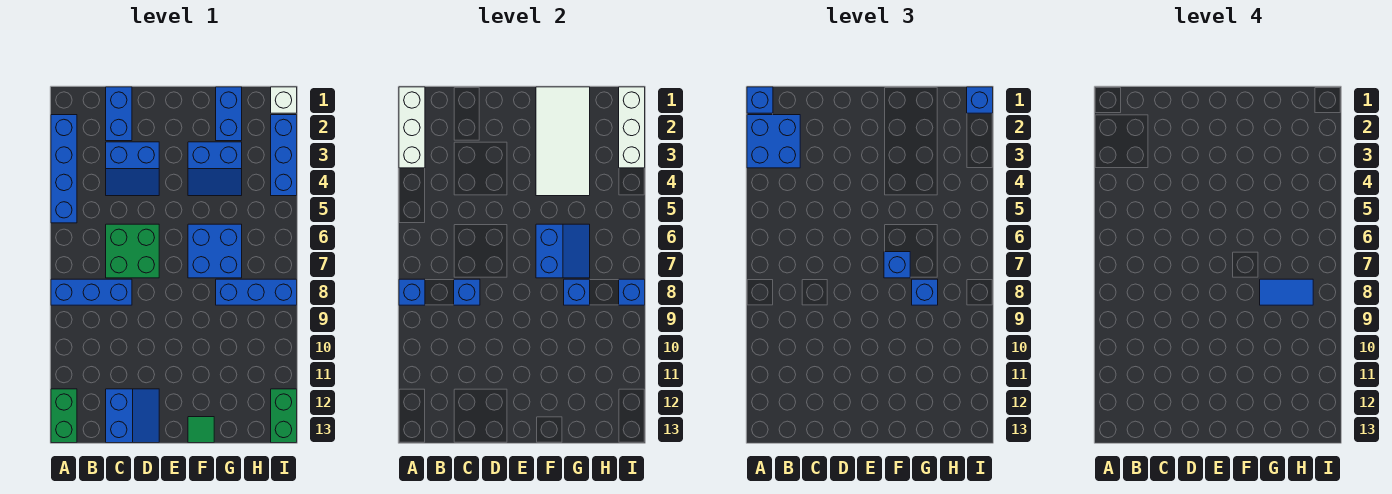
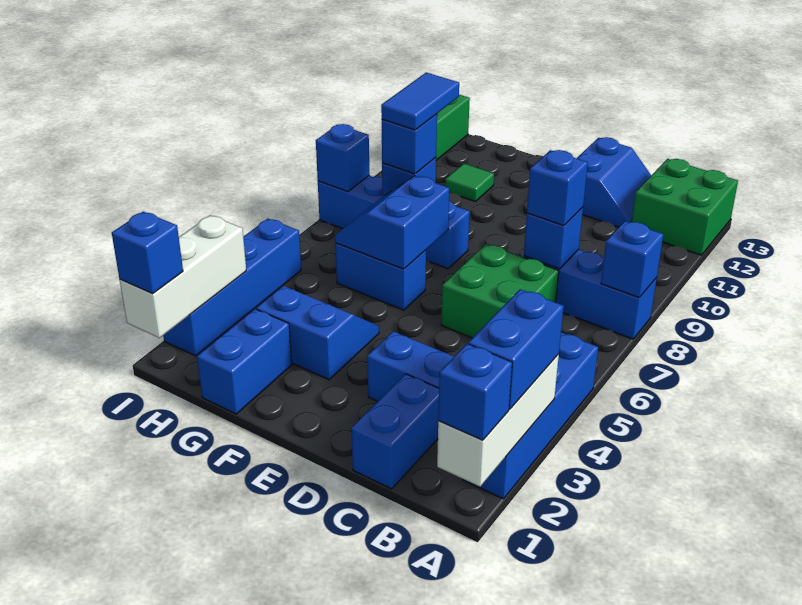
blue 2x2 brick [747,115,800,168] -> blue 1x2 brick [468,289,564,409]
green 1x2 brick [51,389,77,443] -> green 2x2 brick [632,159,738,255]
blue 2x2 slope [106,389,159,443] -> blue 2x2 slope turned to [577,137,651,227]
white 2x4 tile [536,87,590,196] -> none
blue 2x2 brick [188,224,242,278] -> blue 1x2 brick [335,243,426,310]
blue 1x1 brick [884,252,910,278] -> blue 1x1 brick moved to [527,150,588,226]
green 1x1 tile [188,417,214,443] -> green 1x1 tile moved to [445,164,494,201]
blue 1x3 brick [216,279,297,305] -> blue 1x4 brick [318,176,470,269]
blue 1x2 tile [1260,279,1313,305] -> blue 1x2 tile turned to [381,72,459,130]
white 1x1 brick [271,87,297,113] -> none
blue 1x3 brick [271,115,297,196] -> blue 1x4 brick [163,219,301,356]

